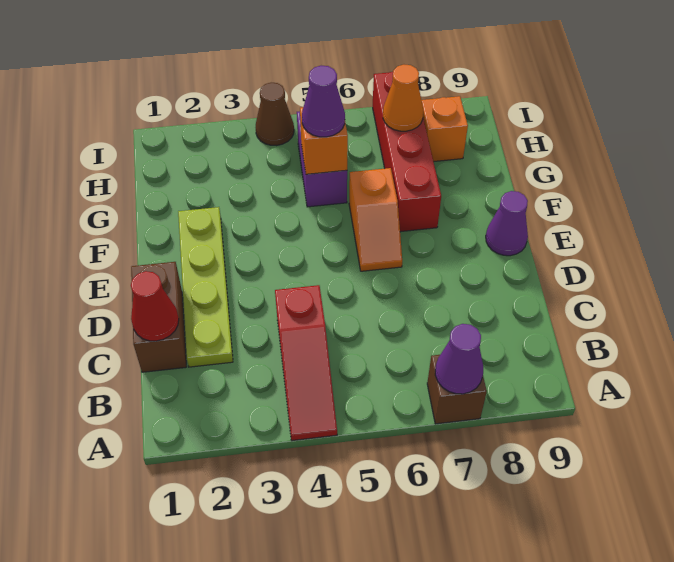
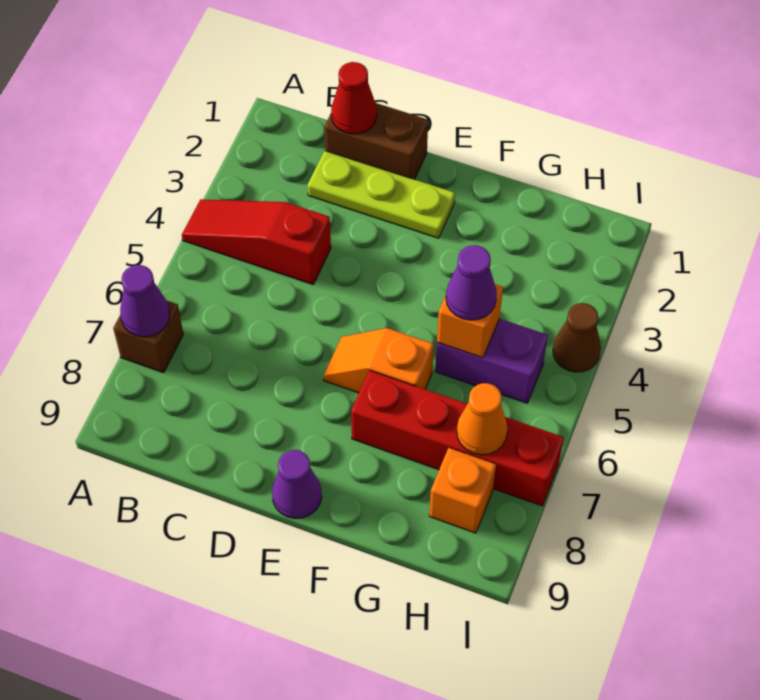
lime 1x4 plate [178,207,233,367] -> lime 1x3 plate [307,151,455,238]

